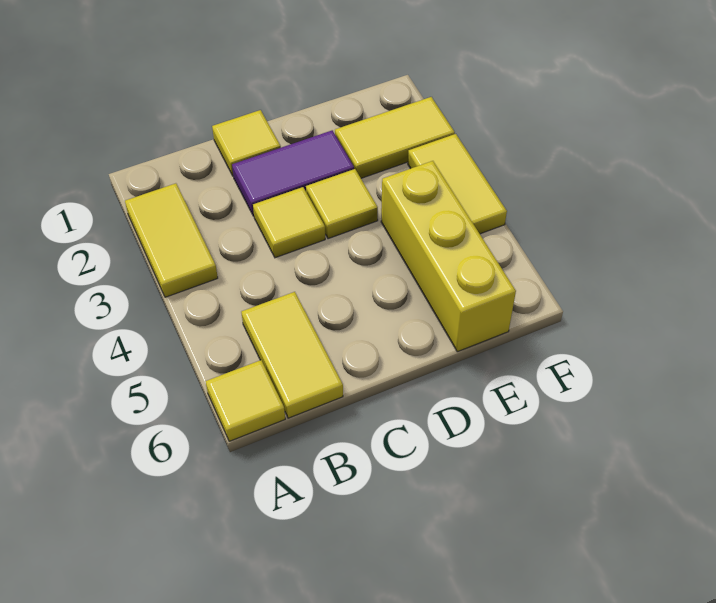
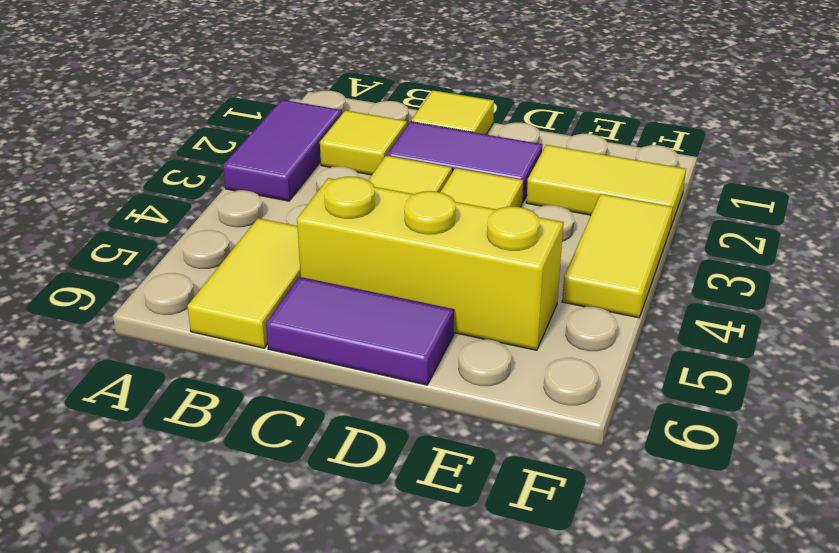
yellow 1x2 tile [125,183,218,297] -> purple 1x2 tile [223,100,342,201]
yellow 1x1 tile [205,360,285,441] -> yellow 1x1 tile moved to [320,111,407,175]
none -> purple 1x2 tile [266,277,454,385]
yellow 1x3 brick [381,161,516,352] -> yellow 1x3 brick turned to [297,177,563,350]

